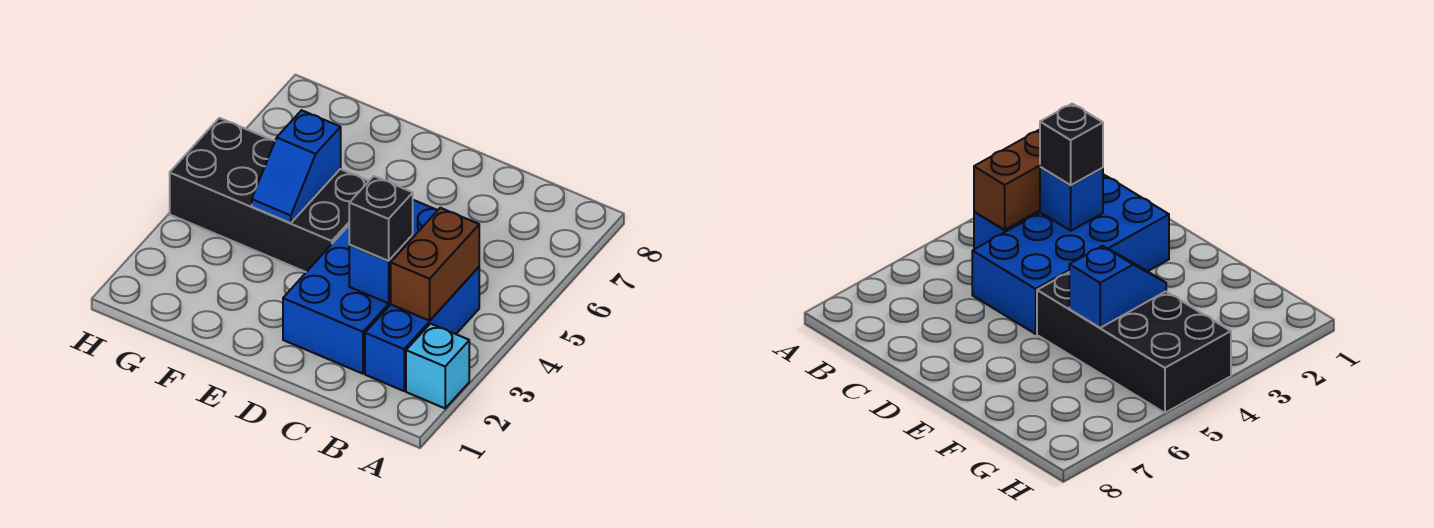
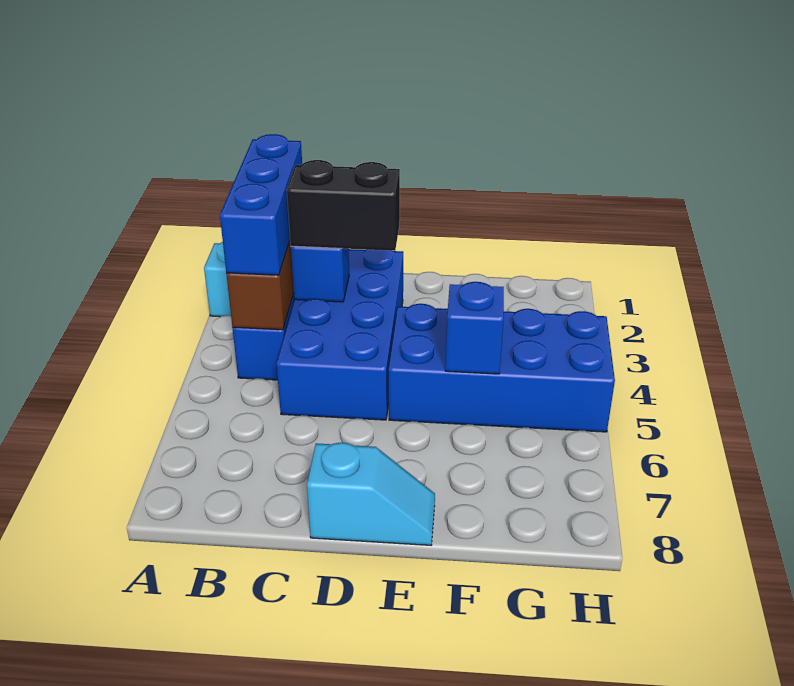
none -> blue 1x3 brick [220,134,302,275]
black 1x1 brick [349,176,413,261] -> black 1x2 brick [287,160,400,251]
none -> cyan 1x2 slope [307,443,435,545]
black 2x4 brick [170,118,369,272] -> blue 2x4 brick [389,304,615,432]

